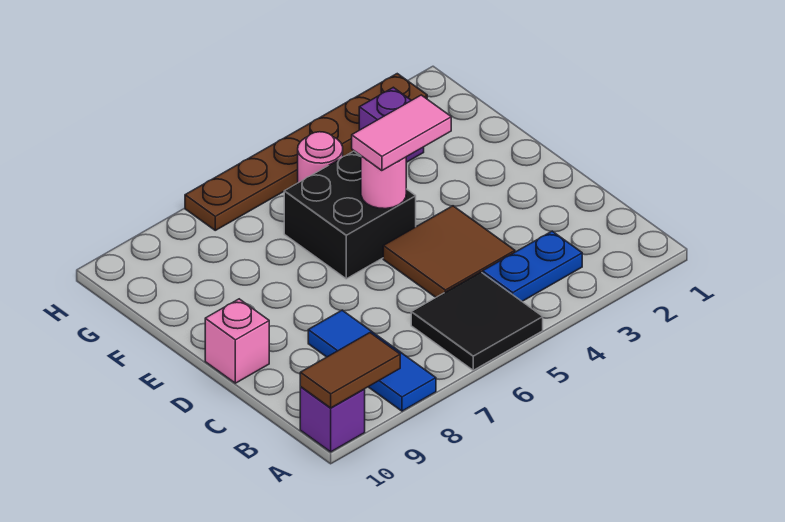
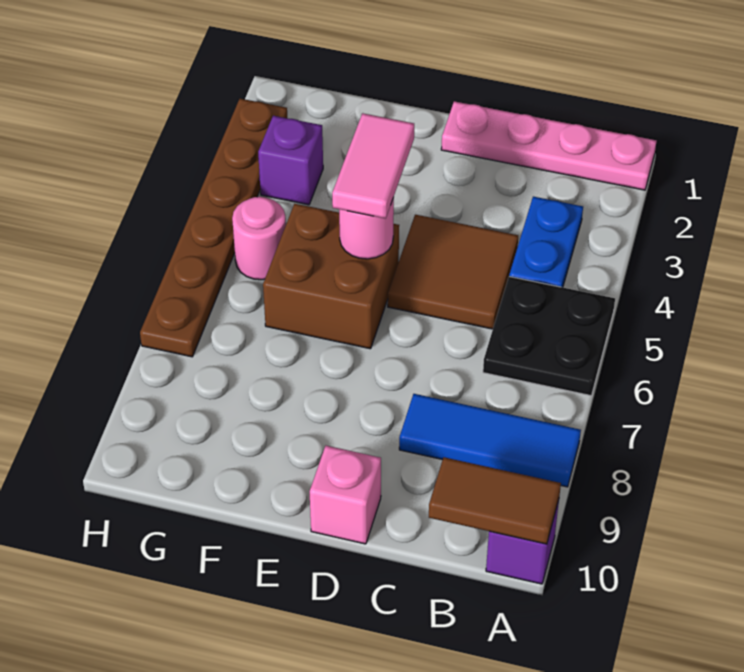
none -> pink 1x4 plate [441,101,656,190]
black 2x2 tile [411,272,543,370] -> black 2x2 plate [483,277,615,396]
brown 1x2 tile [300,333,400,408] -> brown 1x2 tile turned to [429,457,561,544]
black 2x2 brick [284,151,416,279] -> brown 2x2 brick [263,204,399,349]

